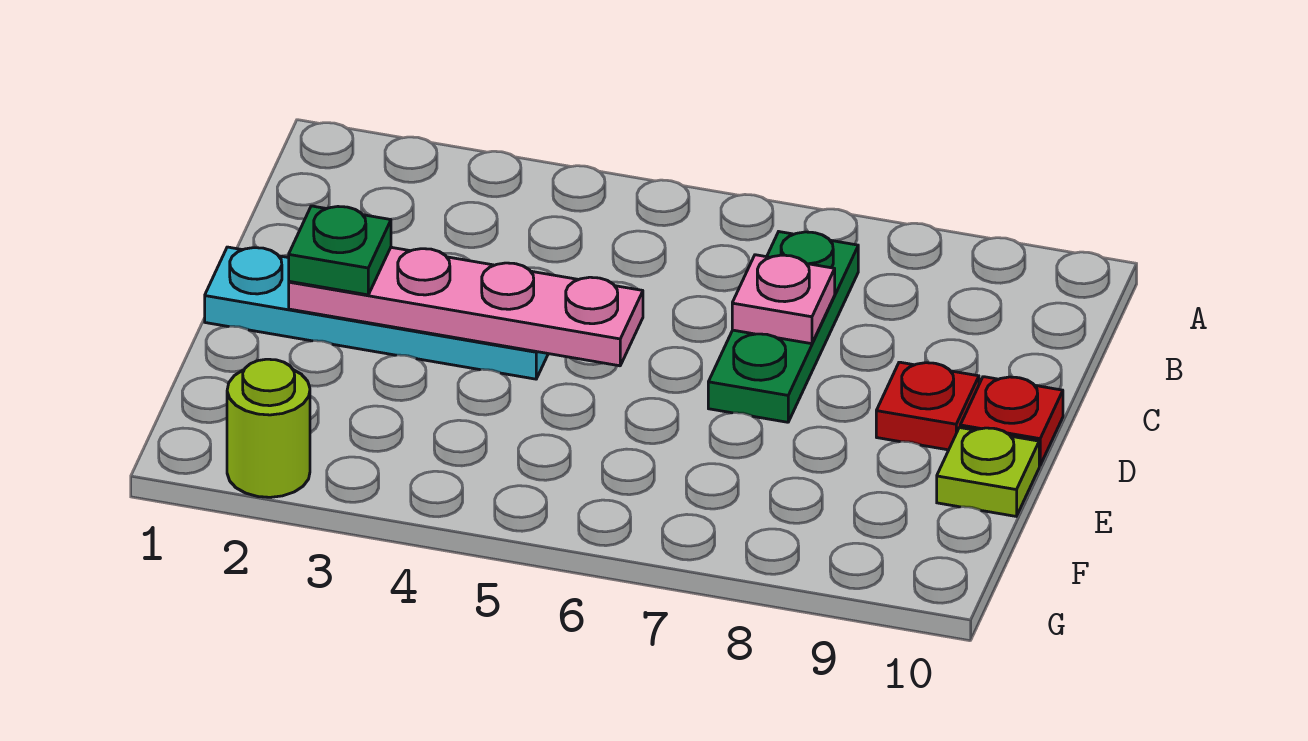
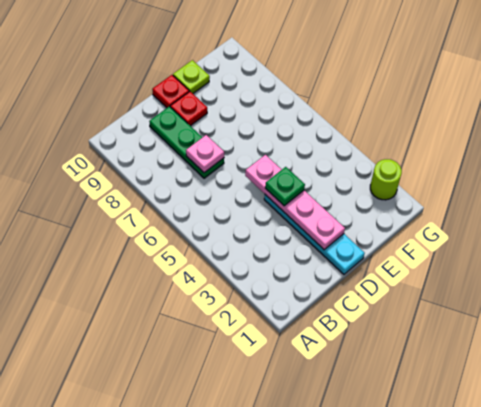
green 1x3 plate [708,232,858,422] -> green 1x3 plate turned to [149,106,224,178]
green 1x1 plate [289,206,391,295] -> green 1x1 plate moved to [265,167,305,206]

